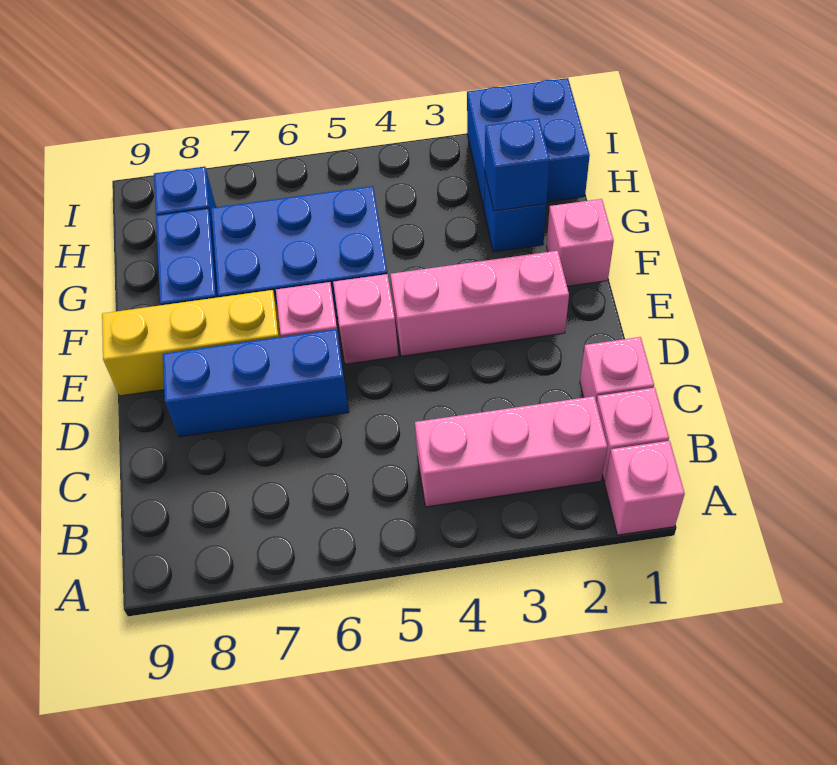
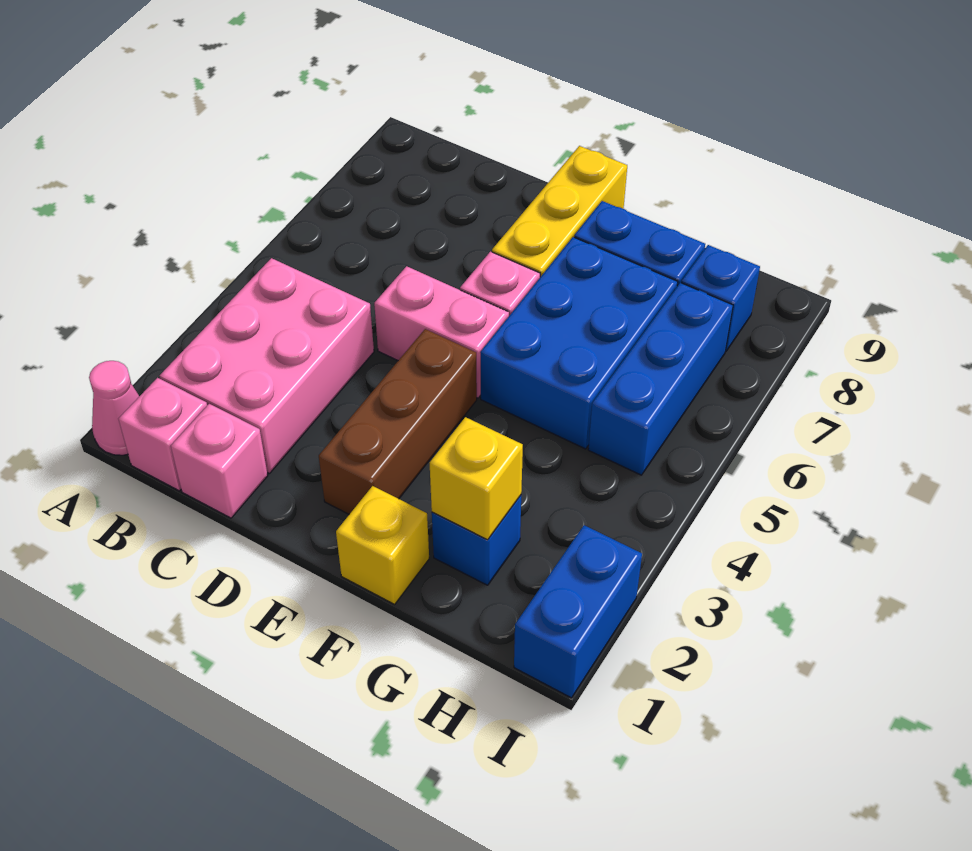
pink 1x1 brick [605,441,685,535] -> pink 1x1 cone [89,361,139,455]
pink 1x3 brick [415,396,607,507] -> pink 2x3 brick [160,258,374,473]
blue 1x3 brick [163,329,349,437] -> blue 1x3 brick moved to [588,283,733,475]
pink 1x3 brick [390,251,569,356] -> brown 1x3 brick [319,329,477,514]
pink 1x1 brick [333,274,398,364] -> pink 1x2 brick [374,266,509,398]
pink 1x1 brick [547,199,614,286] -> yellow 1x1 brick [336,486,429,604]
blue 1x1 brick [485,118,550,211] -> yellow 1x1 brick [430,417,523,540]
blue 2x2 brick [467,78,590,208] -> blue 1x2 brick [514,525,642,698]

